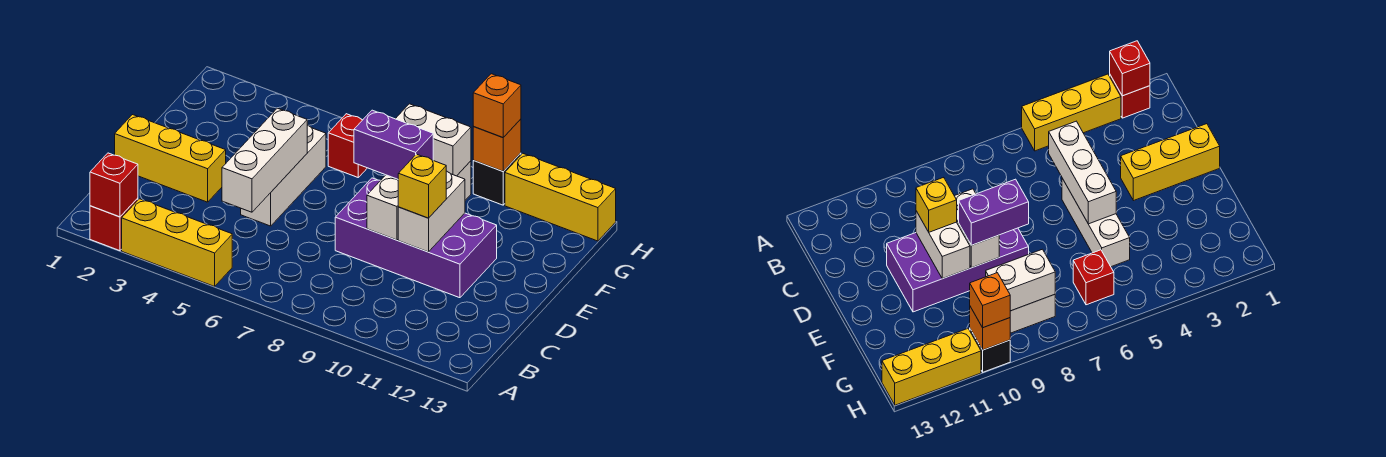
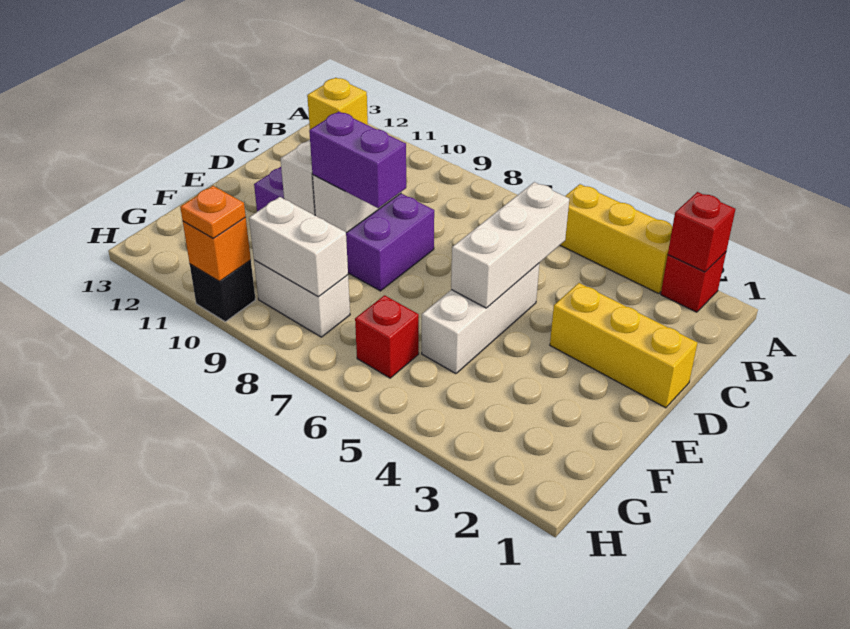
orange 1x1 brick [473,74,521,137] -> orange 1x1 plate [180,186,246,238]
yellow 1x3 brick [505,153,616,241] -> none

